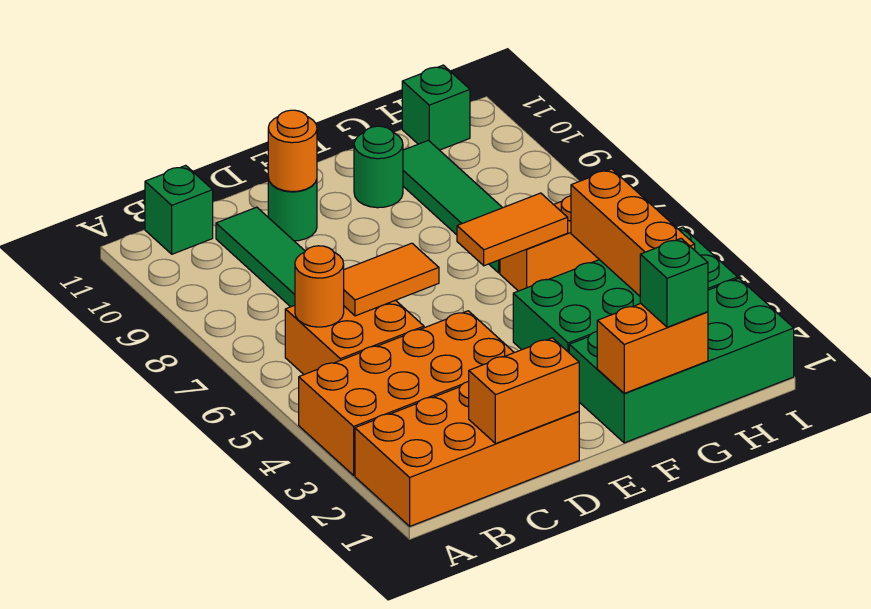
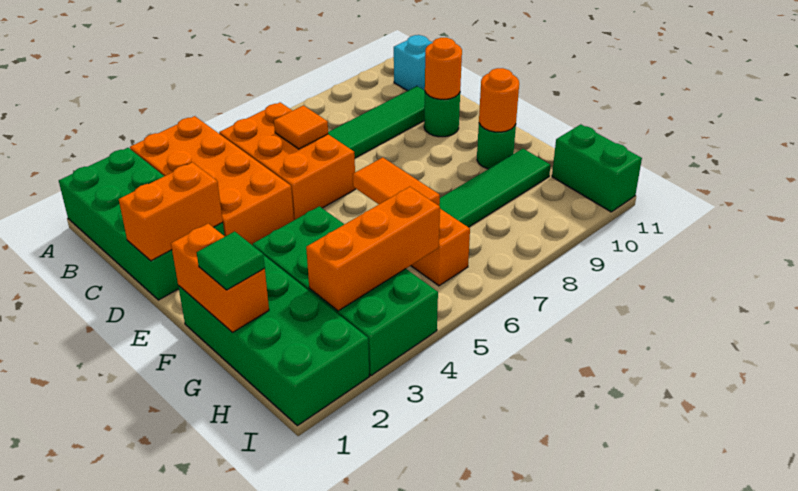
orange 2x4 brick [355,381,579,526] -> green 2x4 brick [59,148,225,300]
orange 2x2 brick [285,300,424,374] -> orange 2x3 brick [219,103,356,220]
orange 1x1 round brick [295,246,344,327] -> orange 1x1 round brick moved to [479,68,519,132]
green 1x1 brick [145,165,213,254] -> cyan 1x1 brick [394,35,433,91]
orange 1x2 brick [469,338,579,444] -> orange 1x2 brick turned to [119,162,223,261]
orange 1x2 tile [344,243,439,316] -> orange 1x1 tile [274,105,328,149]
green 1x1 brick [640,238,708,327] -> green 1x1 tile [197,231,265,290]
green 1x1 brick [402,65,470,150] -> green 1x2 brick [552,124,642,212]

